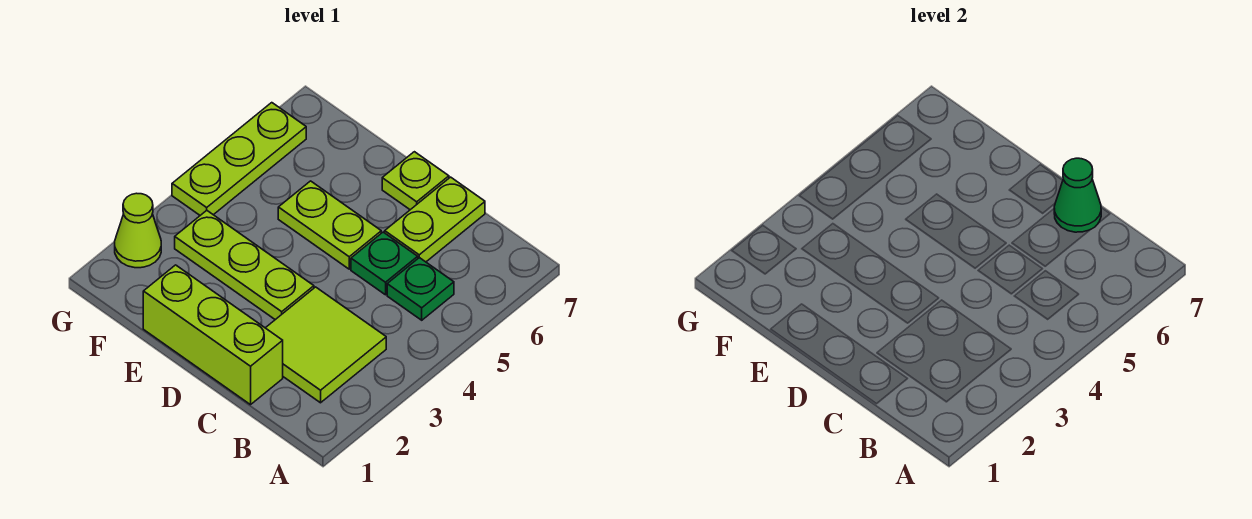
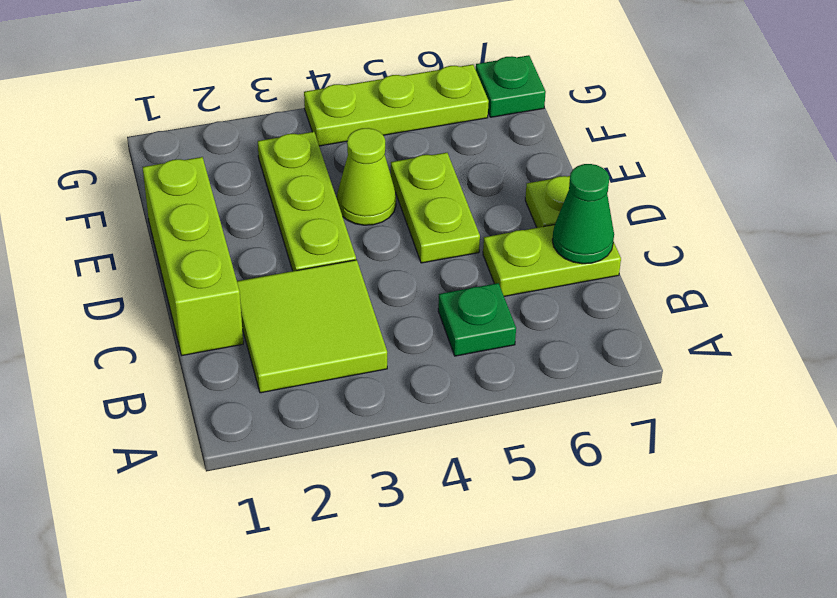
green 1x1 plate [351,232,418,295] -> green 1x1 plate moved to [476,55,546,117]
lime 1x1 cone [115,193,161,268] -> lime 1x1 cone moved to [337,128,396,225]

